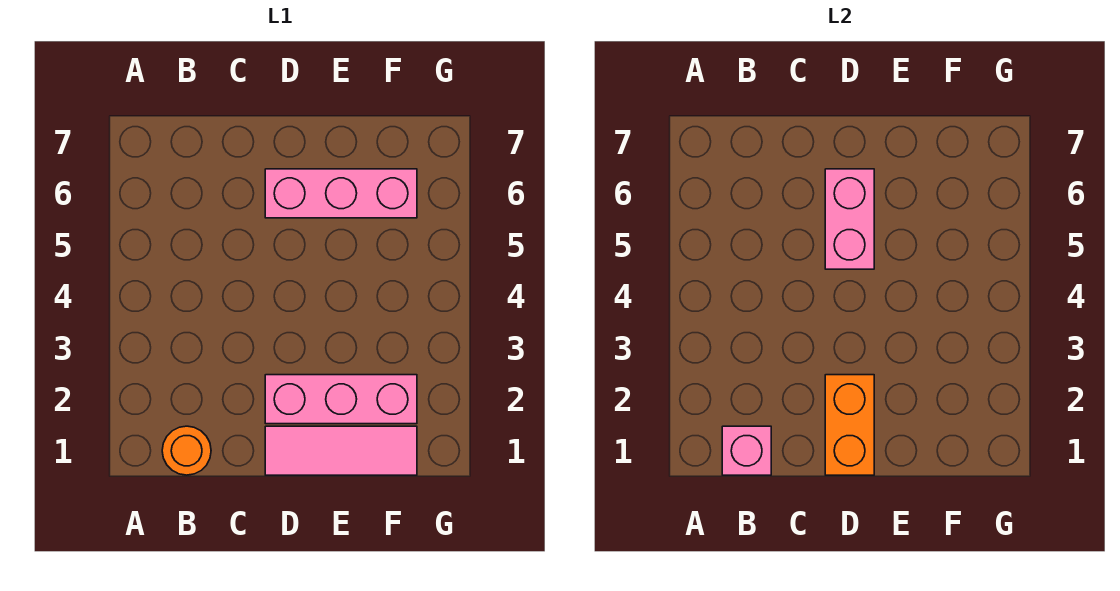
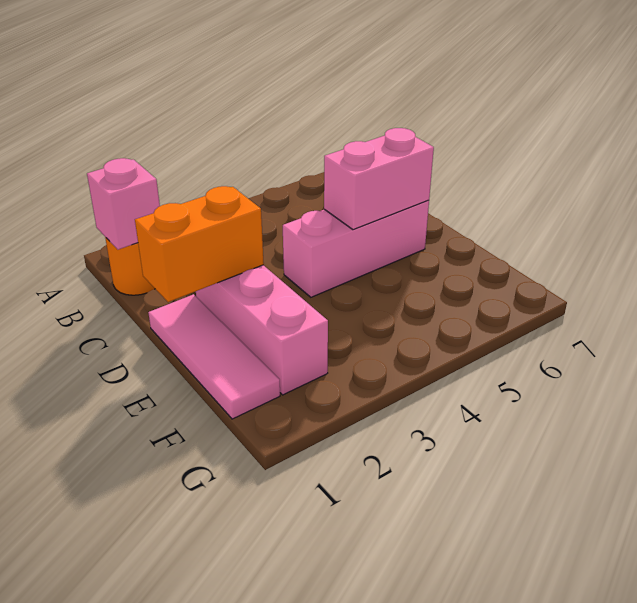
pink 1x3 brick [265,169,417,218] -> pink 1x3 brick turned to [283,200,429,297]

